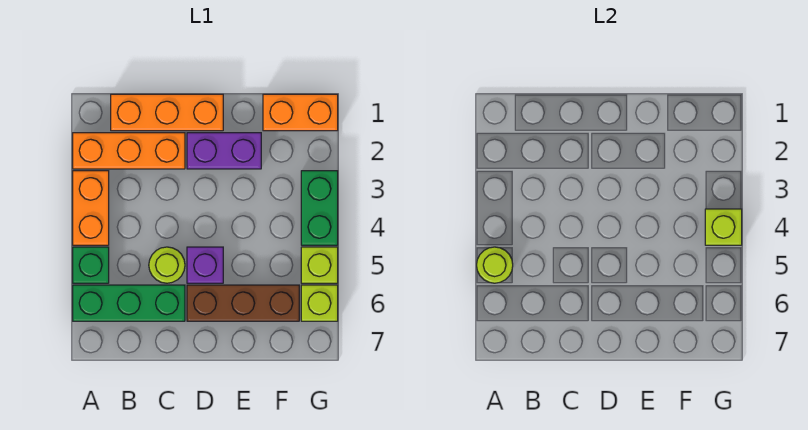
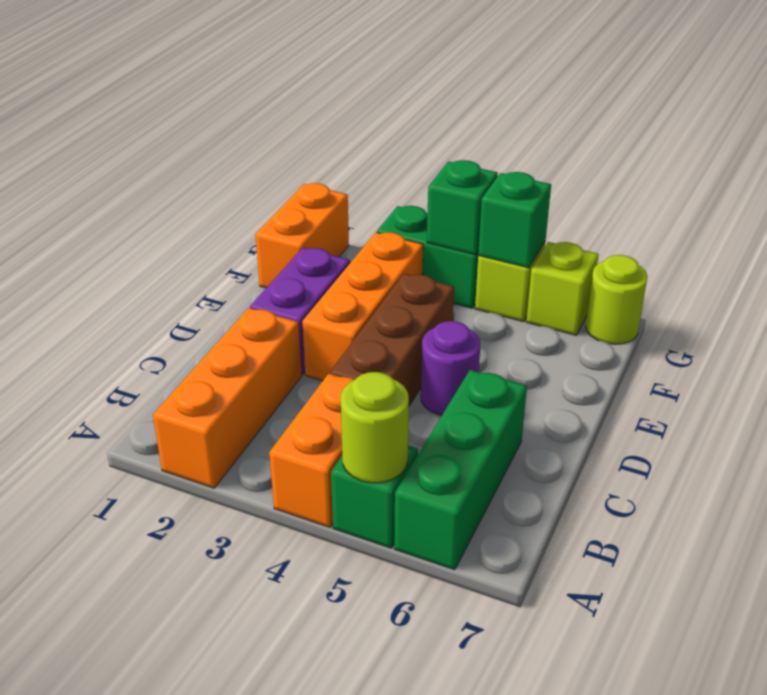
orange 1x2 brick [73,171,109,245] -> orange 1x2 brick turned to [269,374,355,527]
orange 1x3 brick [111,94,223,131] -> orange 1x3 brick moved to [302,232,423,381]
lime 1x1 round brick [149,247,185,283] -> lime 1x1 round brick moved to [586,255,648,344]
purple 1x1 brick [187,247,223,283] -> purple 1x1 round brick [421,321,480,415]
brown 1x3 brick [187,285,299,321] -> brown 1x3 brick moved to [330,274,454,406]
lime 1x1 brick [705,209,742,245] -> green 1x1 brick [427,160,498,255]
none -> green 1x1 brick [478,172,551,268]

